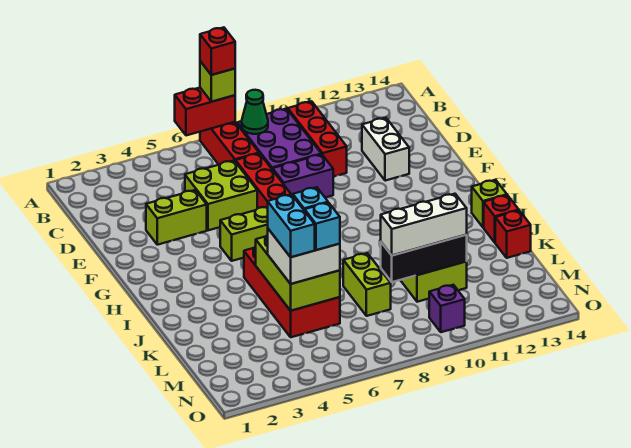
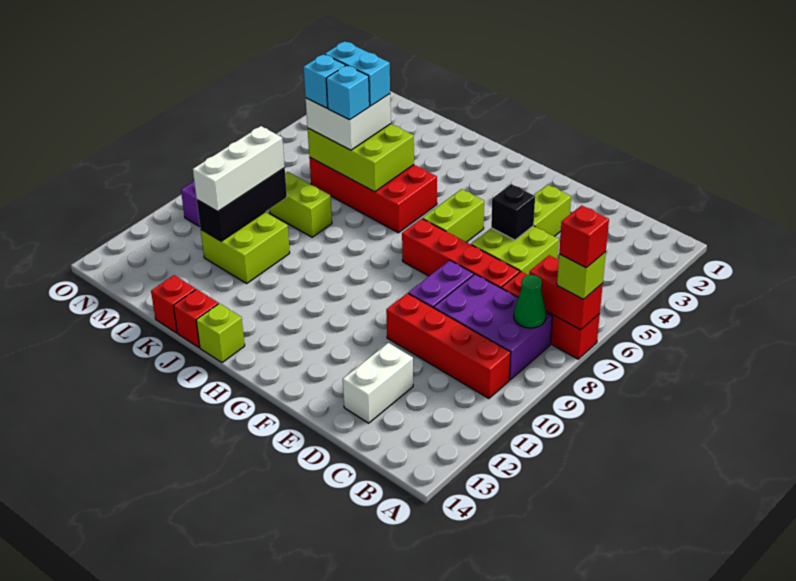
red 1x2 brick [175,88,235,135] -> red 1x2 brick turned to [529,255,603,330]
red 1x3 brick [288,101,347,177] -> red 1x4 brick [386,293,511,398]
white 1x2 brick [362,118,409,181] -> white 1x2 brick turned to [343,343,413,423]
none -> black 1x1 brick [491,184,535,240]

